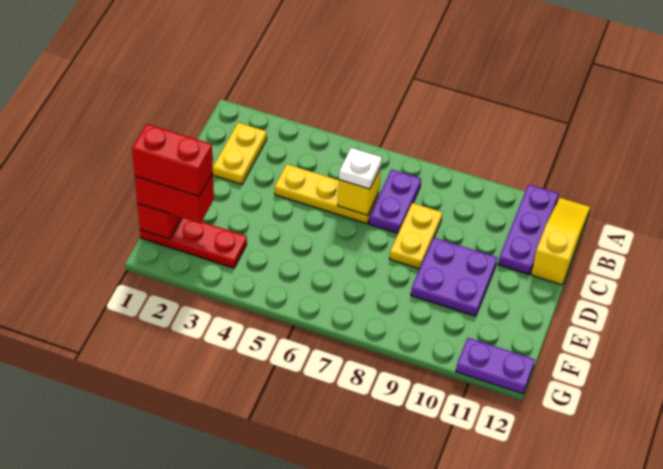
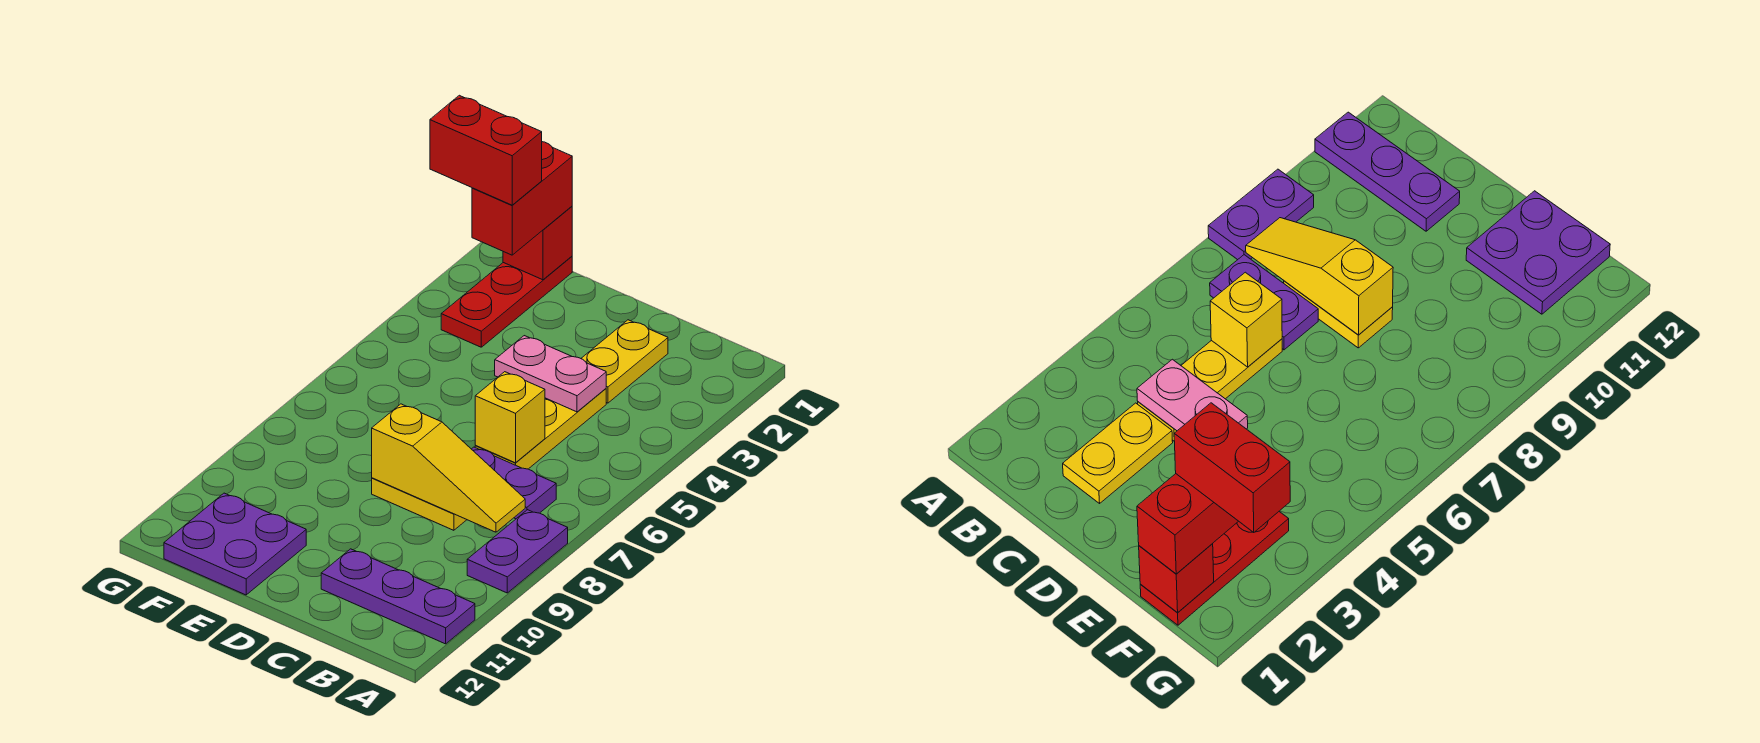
yellow 1x3 slope [531,198,590,285] -> yellow 1x3 slope moved to [372,404,525,532]
yellow 1x2 plate [213,123,267,184] -> yellow 1x2 plate turned to [581,320,668,403]
none -> pink 1x2 plate [495,336,606,412]
white 1x1 plate [339,148,382,189] -> none
purple 2x2 plate [411,238,497,316] -> purple 2x2 plate moved to [164,493,306,595]
red 1x2 brick [132,124,213,196] -> red 1x2 brick turned to [430,95,542,205]
purple 1x2 plate [456,338,535,394] -> purple 1x2 plate moved to [467,510,568,593]

